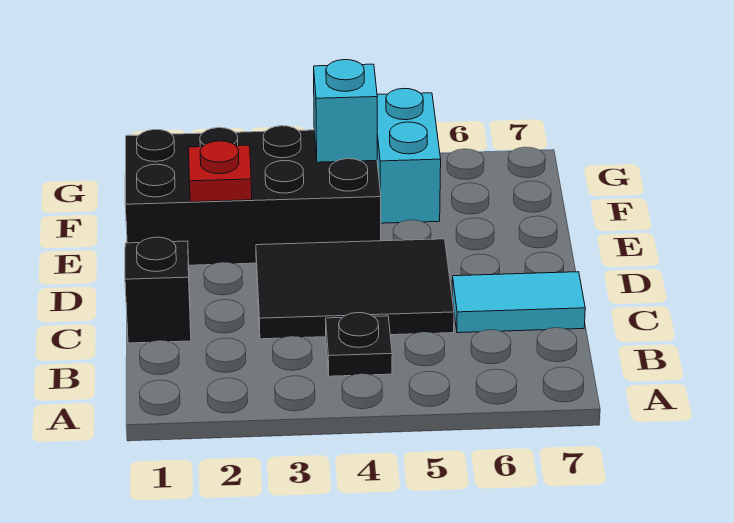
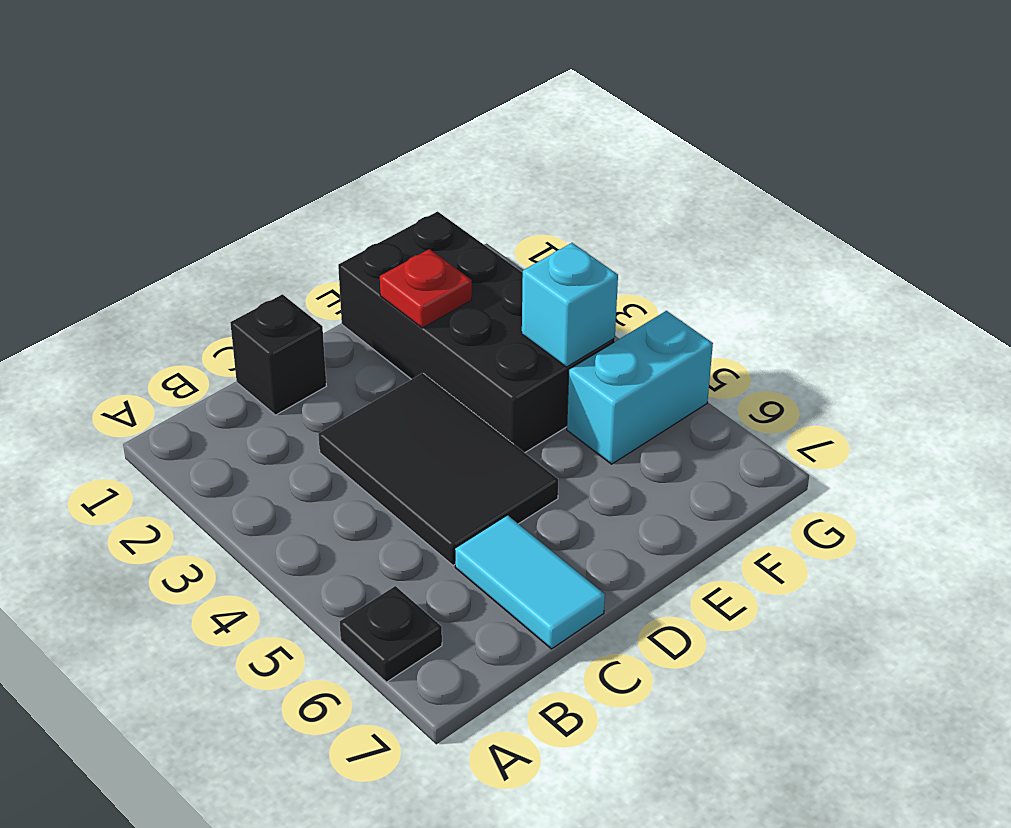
black 1x1 plate [326,313,392,376] -> black 1x1 plate moved to [340,586,442,682]

